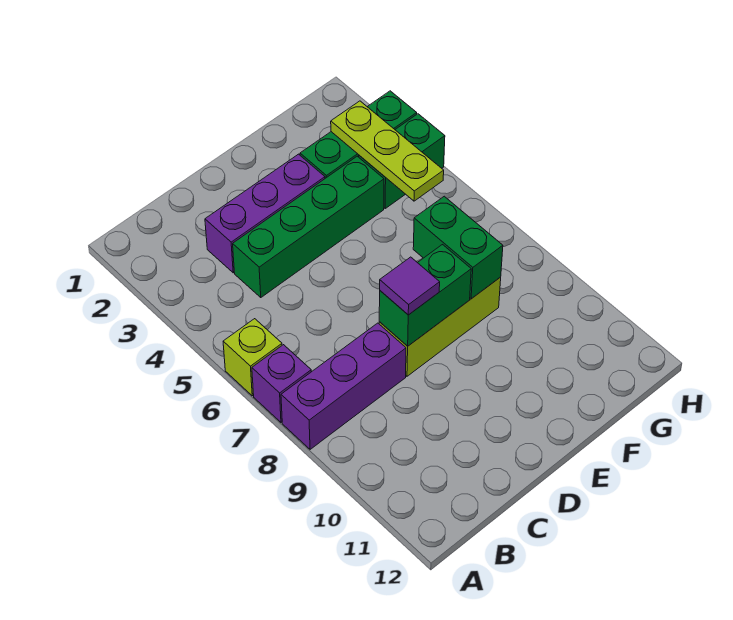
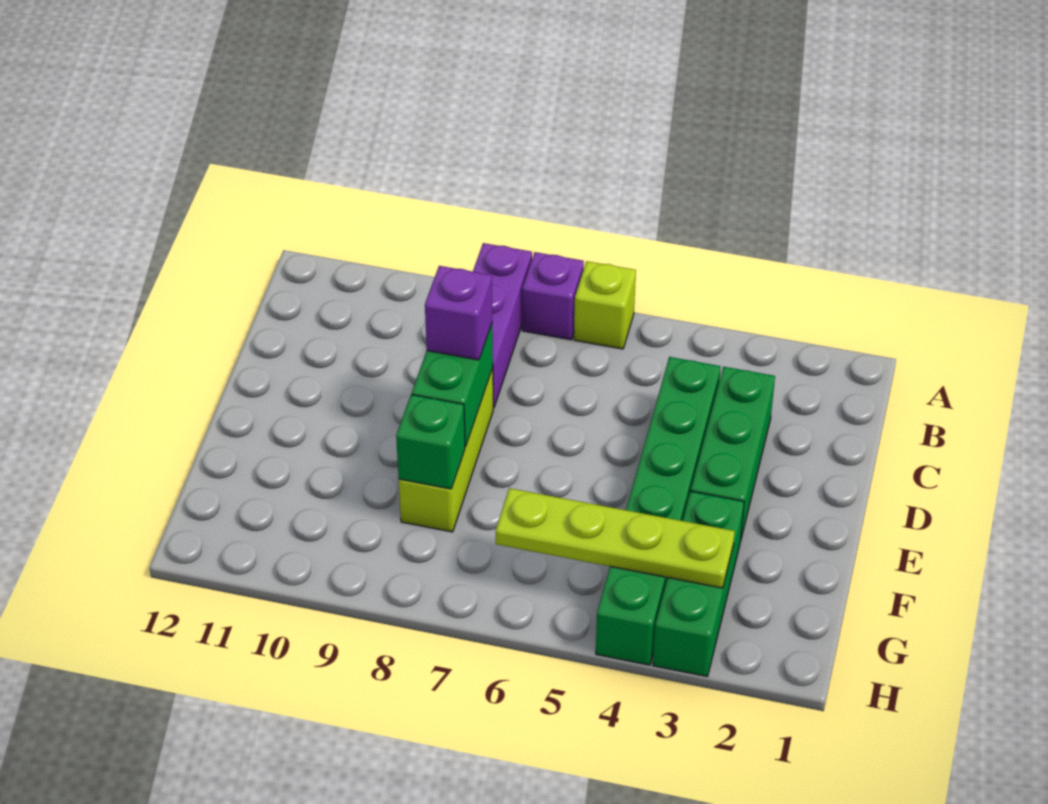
purple 1x3 brick [205,154,325,273] -> green 1x3 brick [691,367,775,538]
purple 1x1 tile [380,257,440,315] -> purple 1x1 brick [425,266,492,360]
green 1x2 brick [413,196,503,299] -> green 1x1 brick [396,394,465,489]
lime 1x3 plate [331,101,444,201] -> lime 1x4 plate [496,488,735,588]

